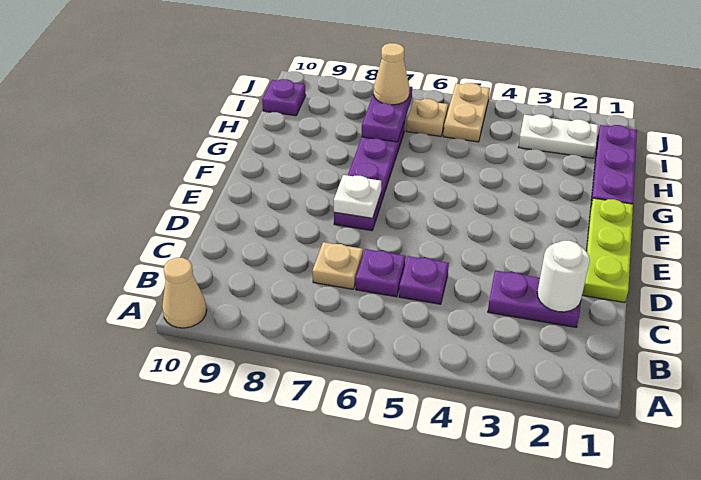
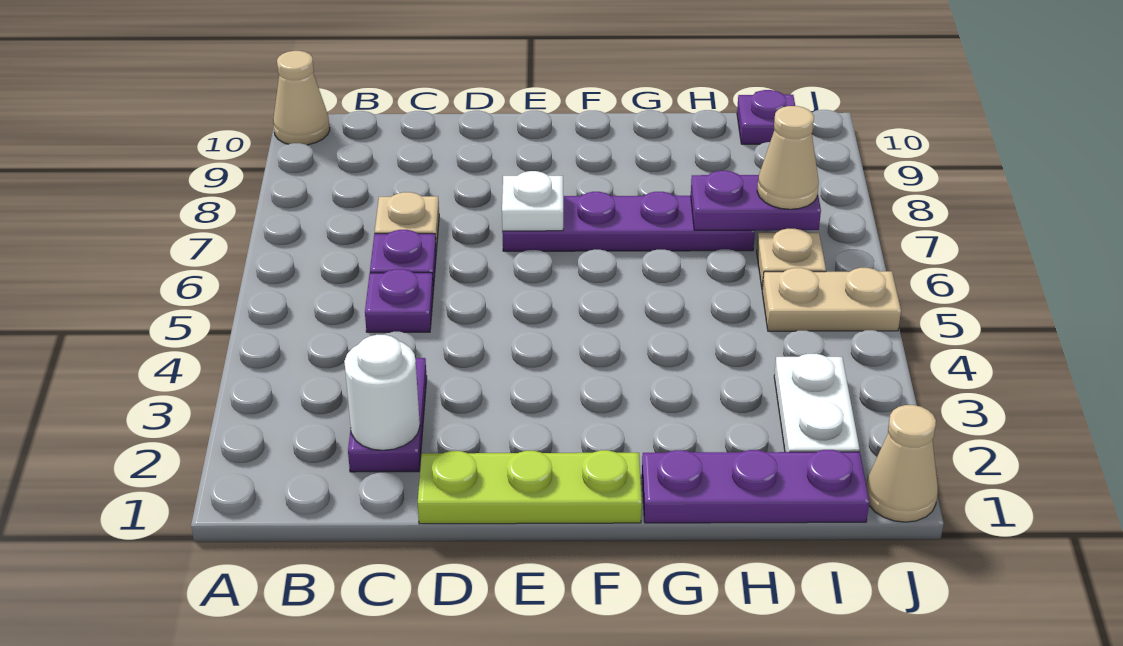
none -> tan 1x1 cone [866,405,938,522]

